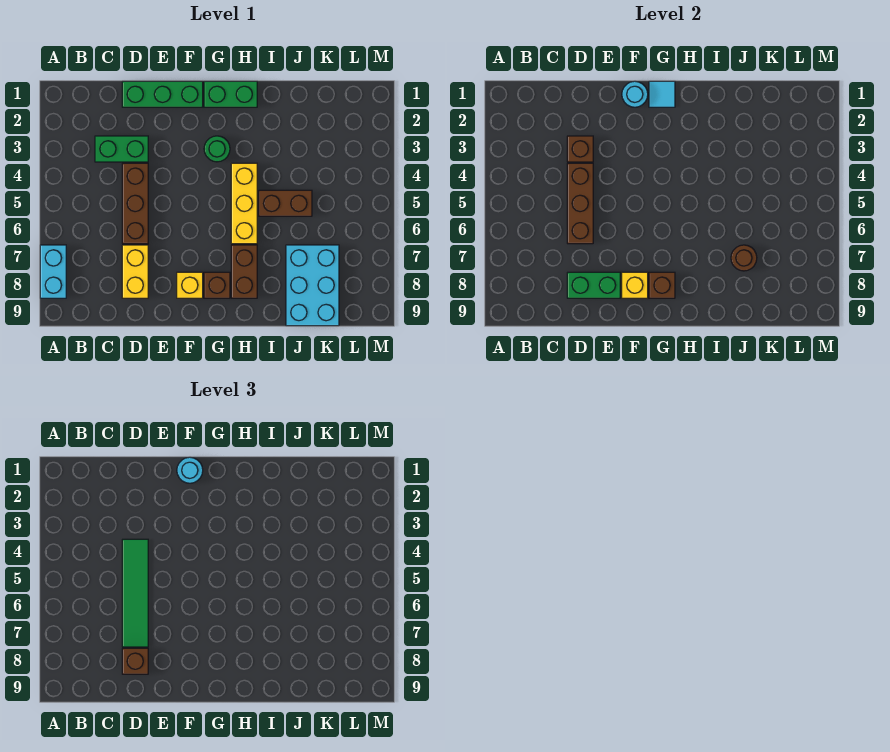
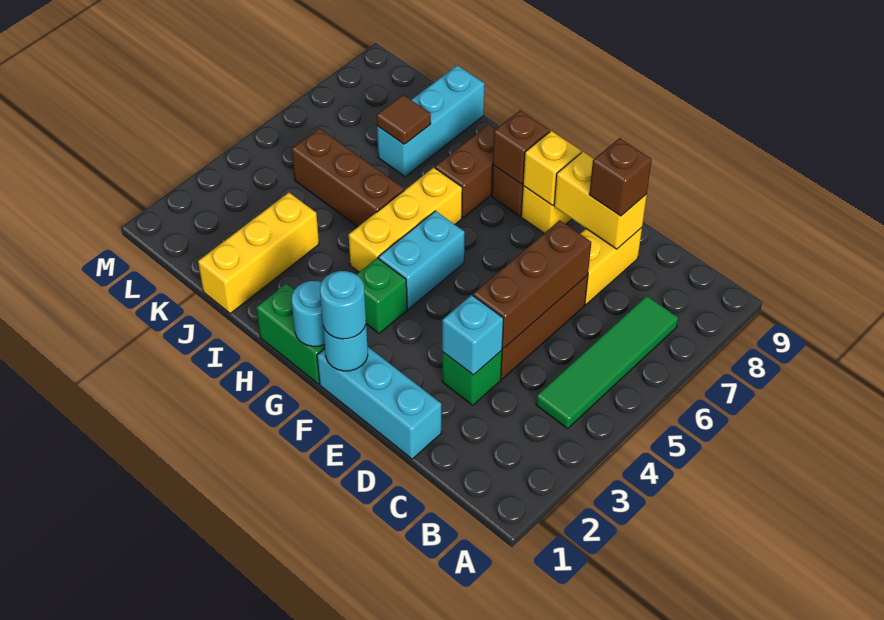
cyan 1x2 brick [40,245,66,298] -> cyan 1x2 brick moved to [379,211,465,309]
green 1x2 brick [95,136,148,162] -> green 1x1 brick [442,351,502,405]
green 1x3 brick [122,81,203,107] -> cyan 1x3 brick [317,346,441,459]
brown 1x1 brick [567,136,593,162] -> cyan 1x1 brick [442,295,503,375]
green 1x4 tile [122,539,148,647] -> green 1x4 tile moved to [536,296,678,429]
green 1x2 brick [567,272,620,298] -> yellow 1x2 brick [554,152,647,249]
cyan 1x1 tile [649,81,675,107] -> cyan 1x1 round brick [292,281,325,346]
green 1x1 round brick [204,136,230,162] -> green 1x1 brick [356,258,407,333]
brown 1x2 brick [259,190,312,216] -> brown 1x3 brick [292,128,404,227]
none -> yellow 1x3 brick [198,193,319,313]
cyan 2x3 brick [286,245,339,326] -> cyan 1x3 brick [377,65,485,177]
brown 1x1 round brick [731,245,757,271] -> brown 1x1 tile [377,95,431,144]

